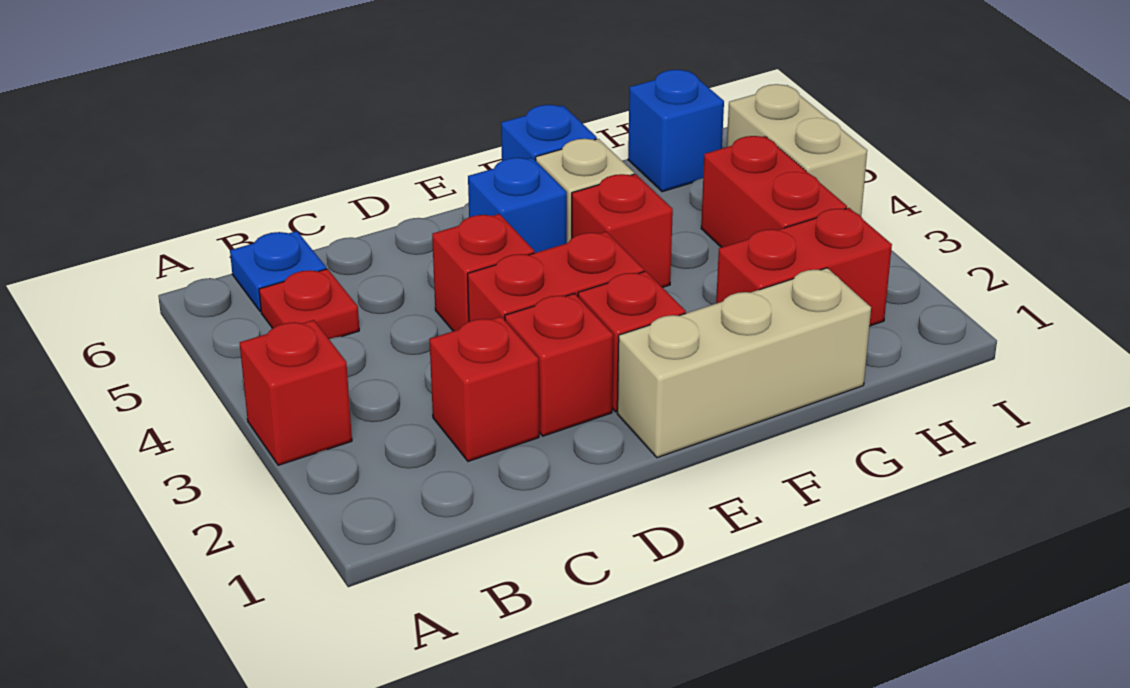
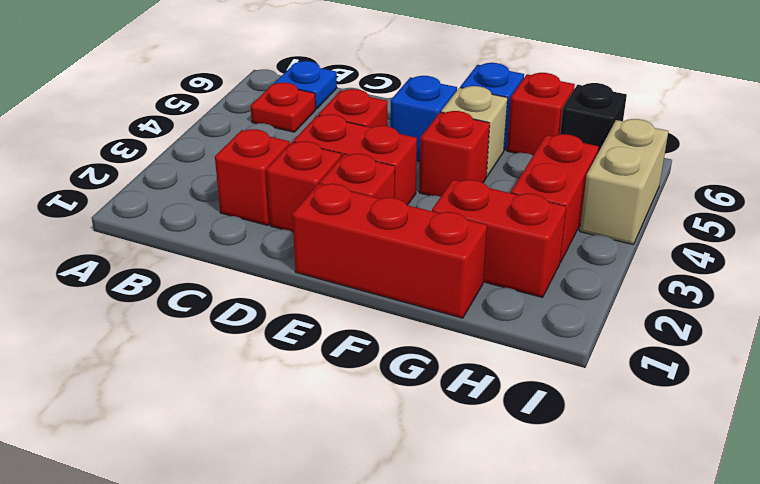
red 1x1 brick [240,320,352,465] -> red 1x1 brick moved to [507,73,575,155]
tan 1x3 brick [617,268,871,458] -> red 1x3 brick [292,184,487,318]
blue 1x1 brick [628,70,724,192] -> black 1x1 brick [560,83,627,152]

